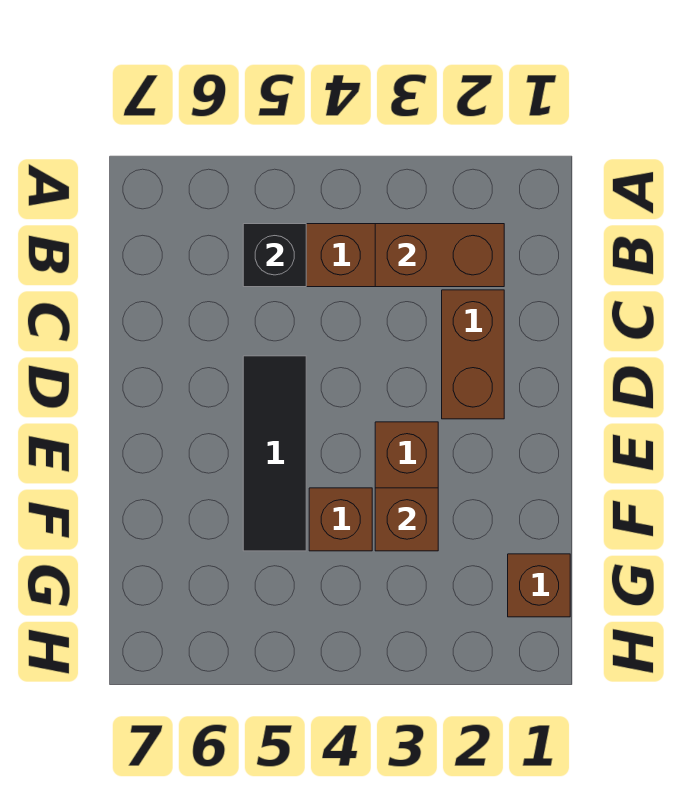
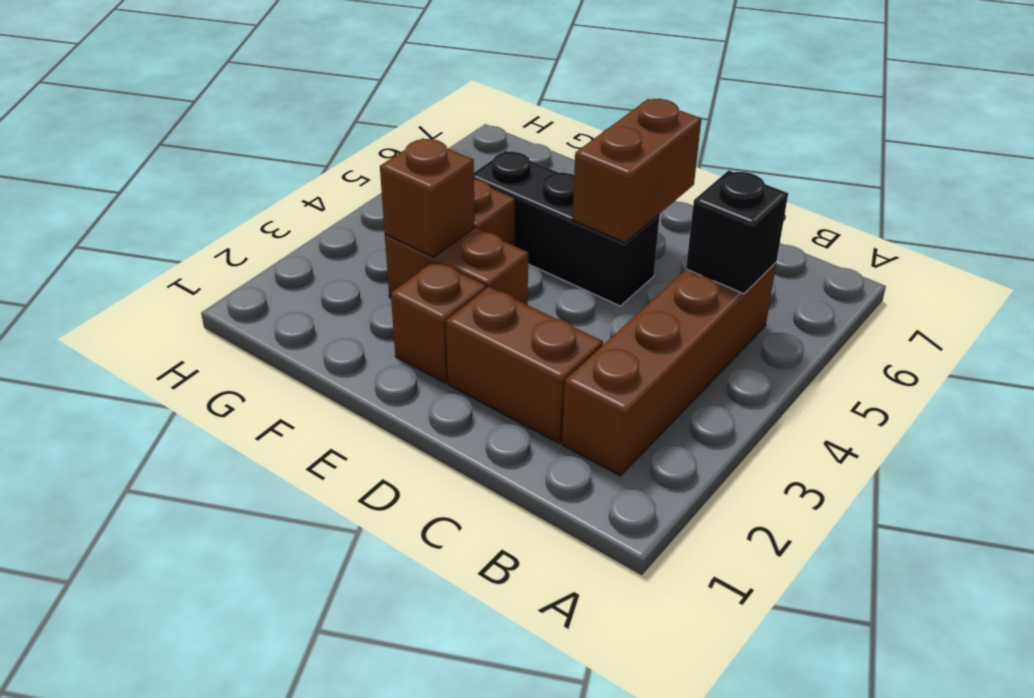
brown 1x2 brick [375,224,504,287] -> brown 1x2 brick moved to [572,99,701,242]
black 1x3 tile [243,356,306,551] -> black 1x3 brick [474,151,660,306]
brown 1x1 brick [508,554,570,617] -> brown 1x1 brick moved to [391,261,486,383]

